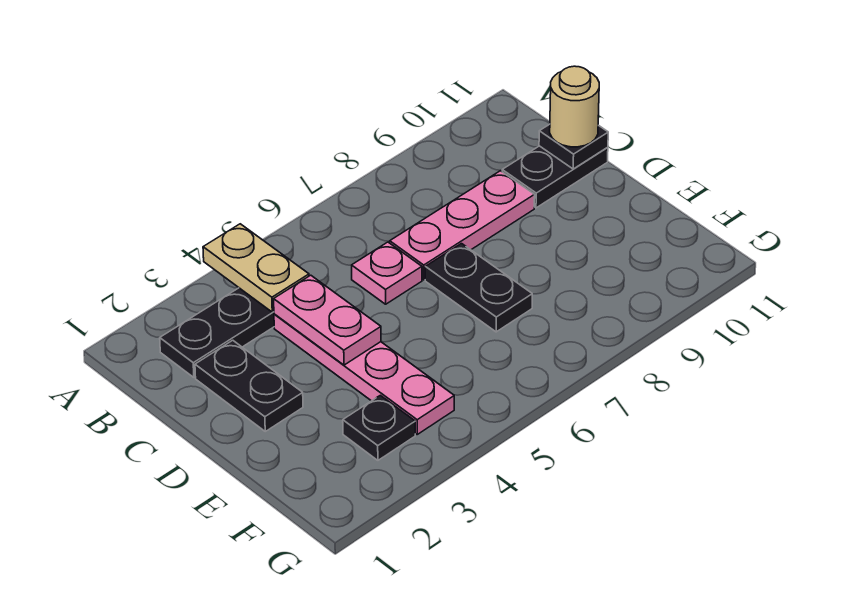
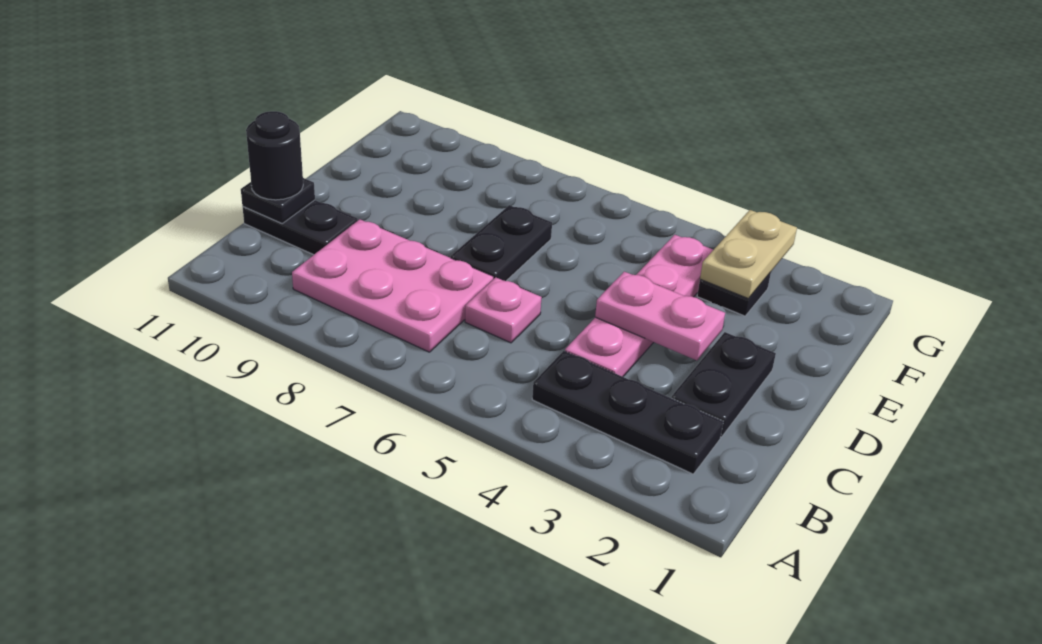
tan 1x2 plate [203,224,309,312] -> tan 1x2 plate moved to [700,210,797,299]
pink 1x2 plate [274,275,381,365] -> pink 1x2 plate turned to [595,272,725,360]
pink 1x3 plate [390,171,535,280] -> pink 2x3 plate [292,219,493,352]
tan 1x1 round brick [550,66,599,147] -> black 1x1 round brick [246,111,303,200]

